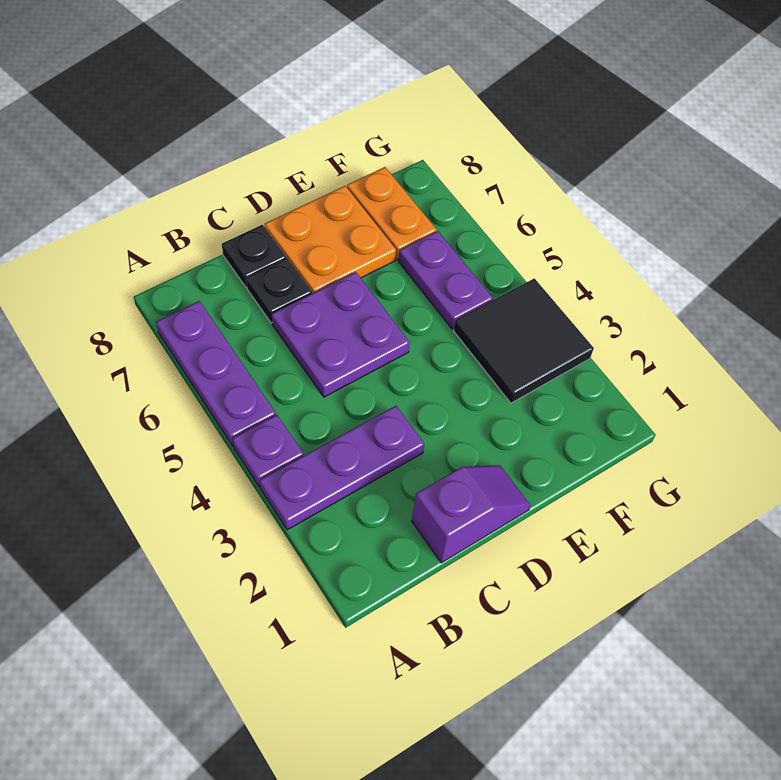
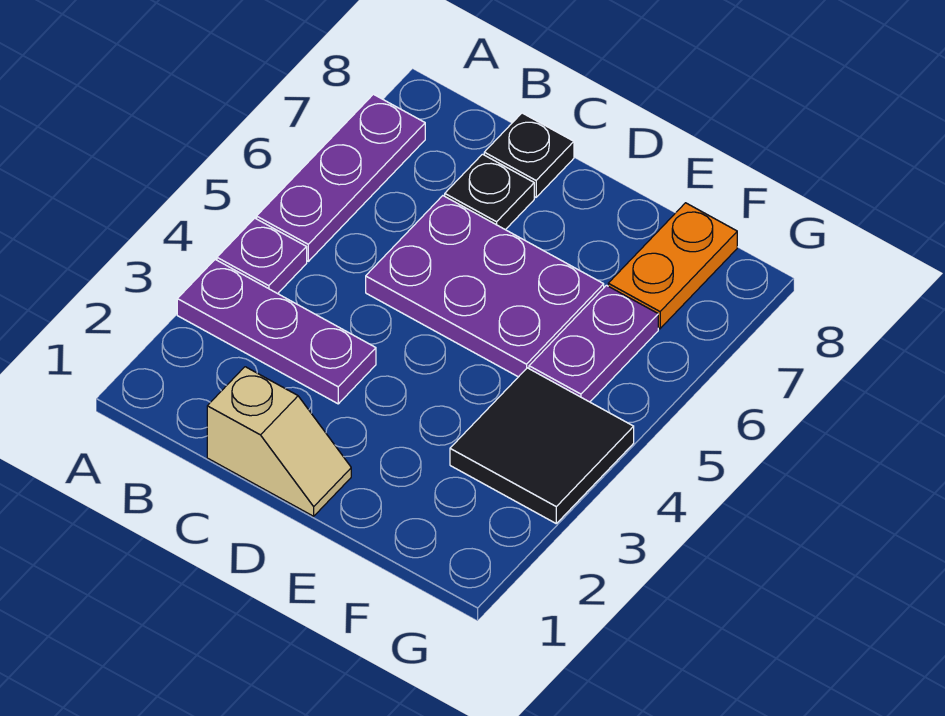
purple 1x2 slope [412,465,530,563] -> tan 1x2 slope [207,367,351,516]
purple 2x2 plate [272,272,410,397] -> purple 2x3 plate [366,196,604,377]
orange 2x2 plate [265,186,396,293] -> none

